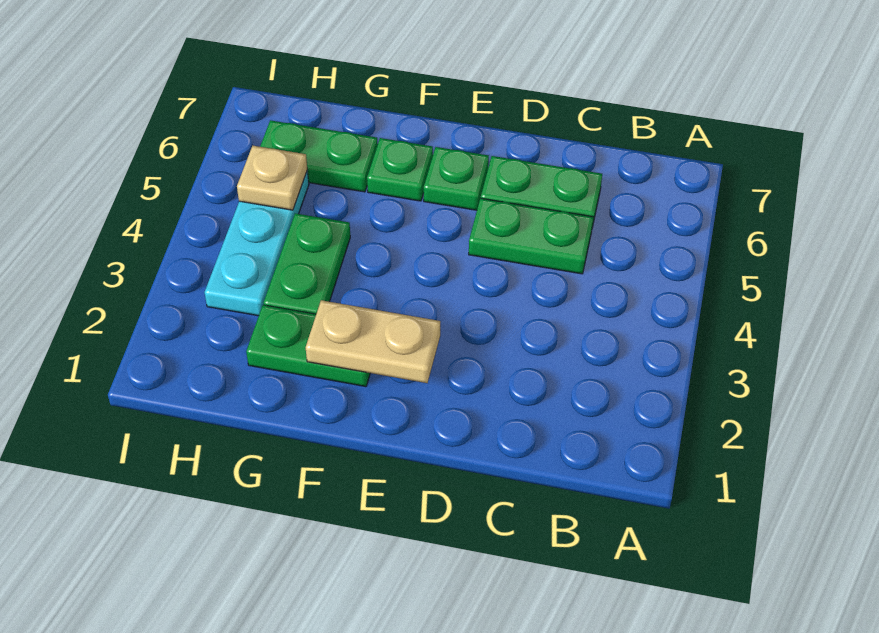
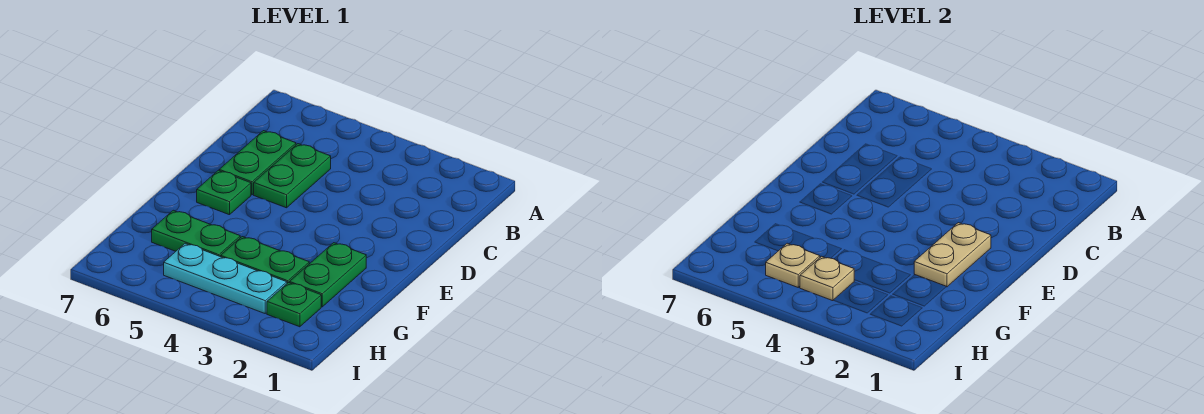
green 1x1 plate [367,138,433,201] -> green 1x1 plate moved to [267,283,321,327]
green 1x2 plate [260,120,378,192] -> green 1x2 plate turned to [152,210,240,257]
none -> tan 1x1 plate [800,256,854,301]

